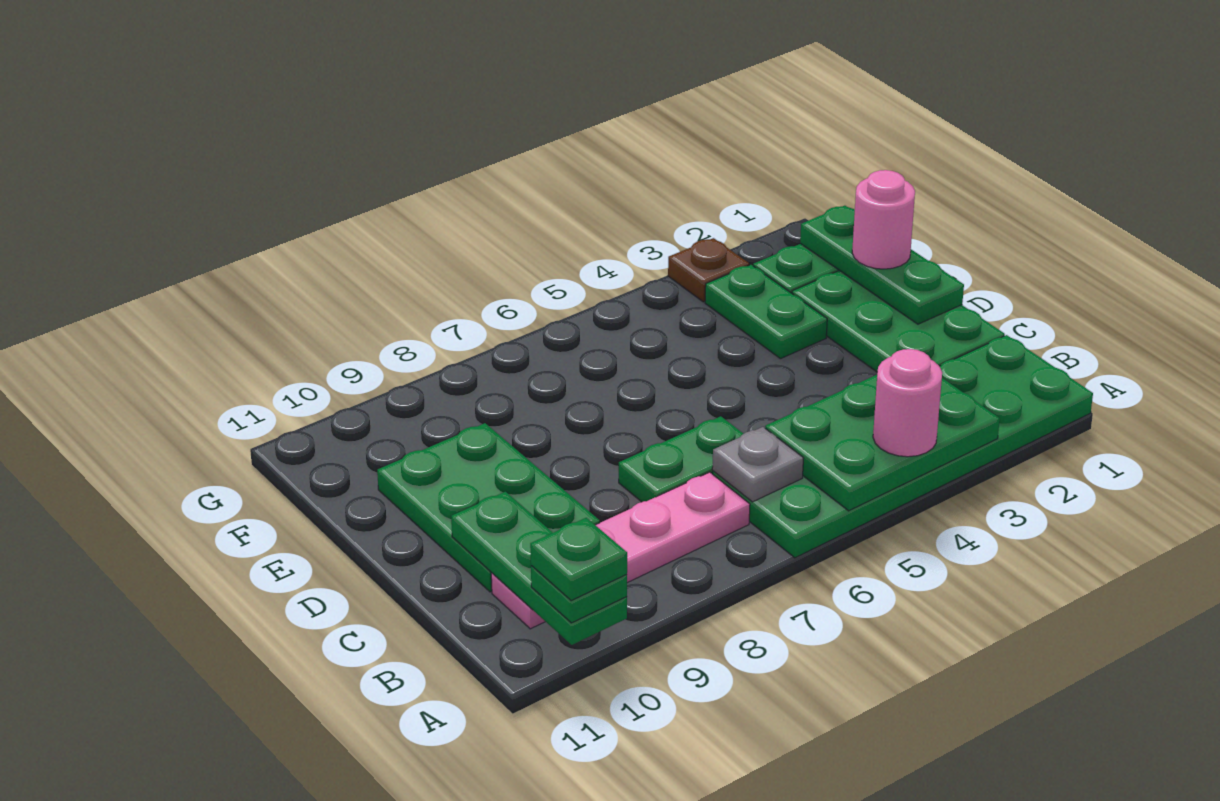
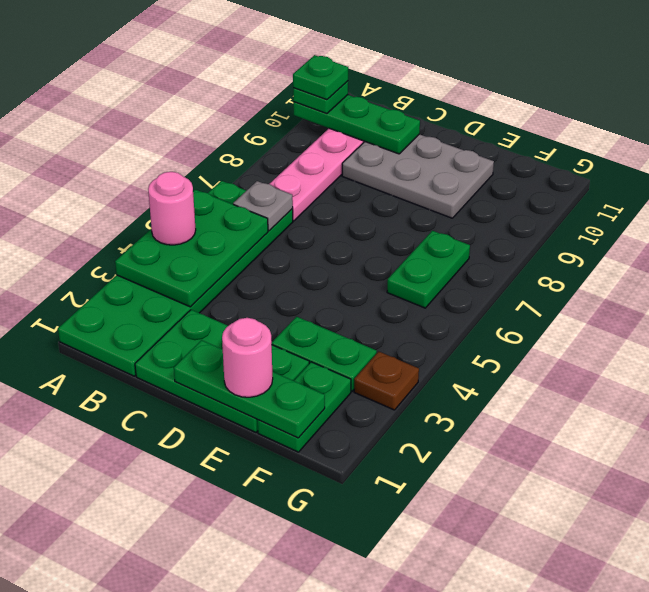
green 1x2 plate [619,416,743,502] -> green 1x2 plate moved to [387,231,470,308]
green 2x3 plate [377,423,600,592] -> grey 2x3 plate [342,134,494,218]

